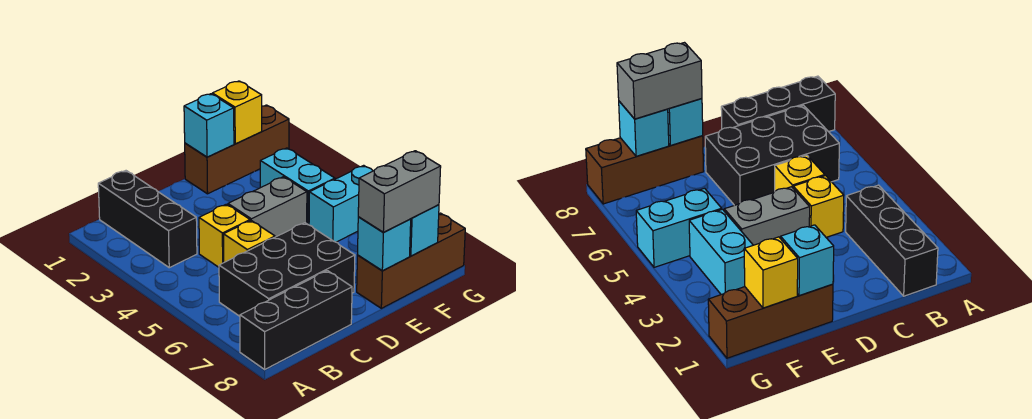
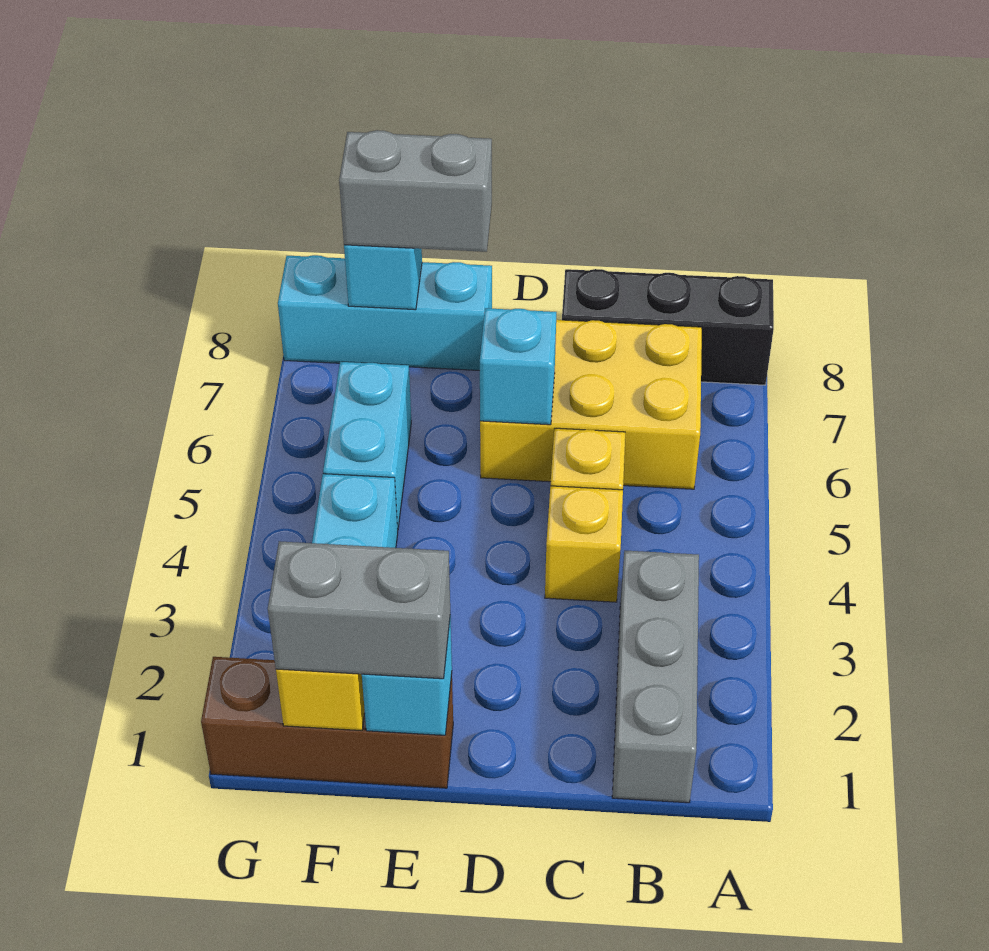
black 1x3 brick [98,171,197,268] -> grey 1x3 brick [612,551,699,803]
black 2x3 brick [219,223,355,316] -> yellow 2x3 brick [480,320,702,489]
grey 1x2 brick [228,177,307,237] -> grey 1x2 brick moved to [268,541,450,679]
brown 1x3 brick [357,213,465,308] -> cyan 1x3 brick [278,255,492,371]
cyan 1x1 brick [357,217,411,271] -> cyan 1x1 brick moved to [480,308,556,425]
cyan 1x2 brick [309,165,373,242] -> cyan 1x2 brick turned to [323,362,411,529]

